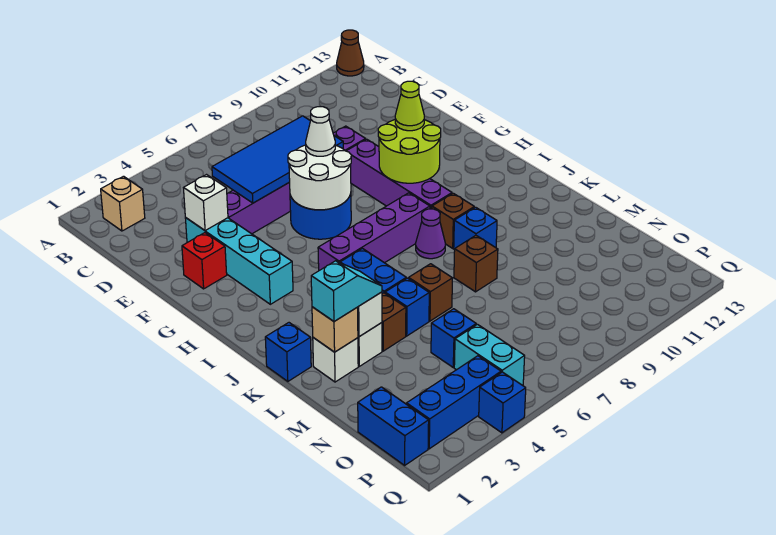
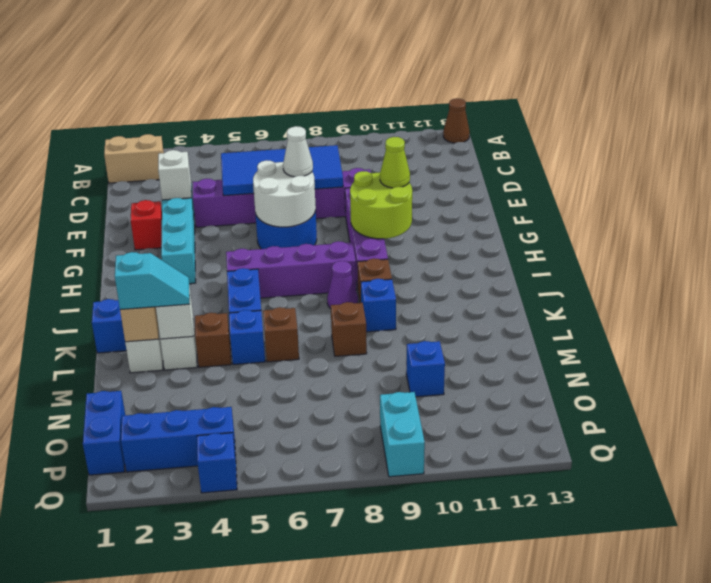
tan 1x1 brick [101,176,145,231] -> tan 1x2 brick [104,134,164,183]
blue 1x1 brick [431,309,476,367] -> blue 1x1 brick moved to [406,341,445,397]
cyan 1x2 brick [454,324,525,385] -> cyan 1x2 brick moved to [380,392,425,477]

